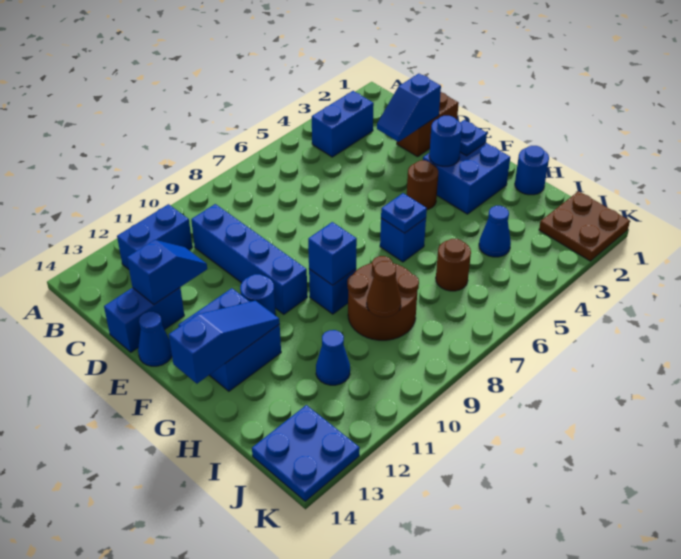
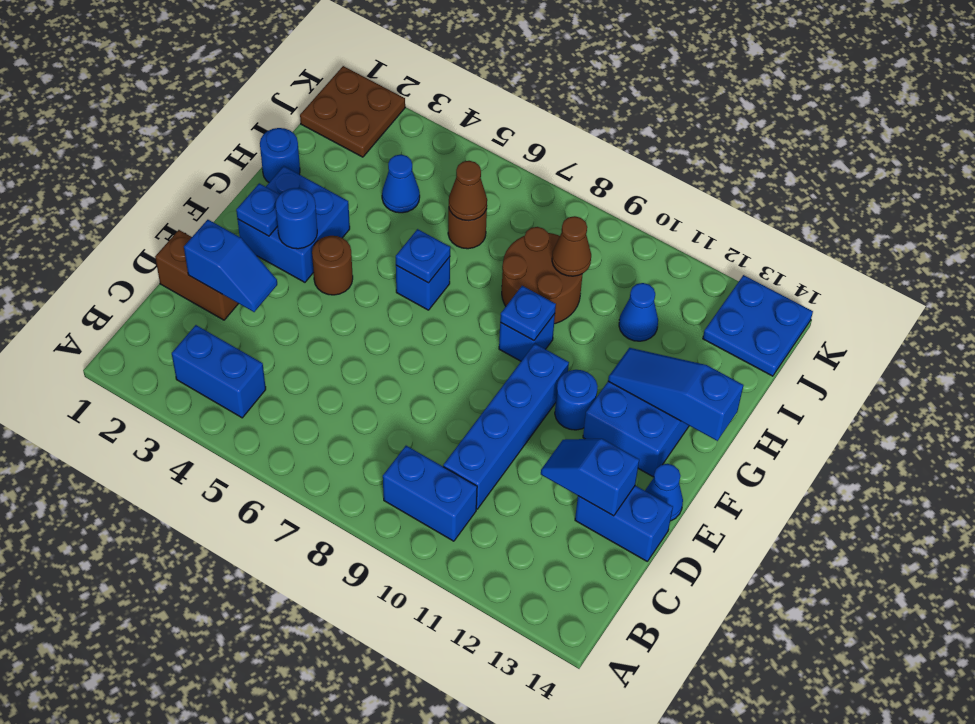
blue 1x2 brick [117,204,192,269] -> blue 1x2 brick moved to [383,446,477,541]
blue 1x1 brick [308,222,357,285] -> blue 1x1 plate [500,286,556,341]
none -> brown 1x1 cone [449,161,487,221]

